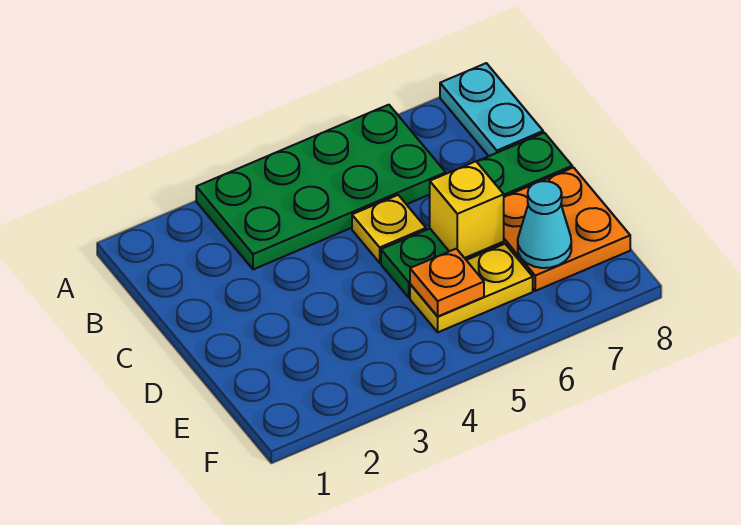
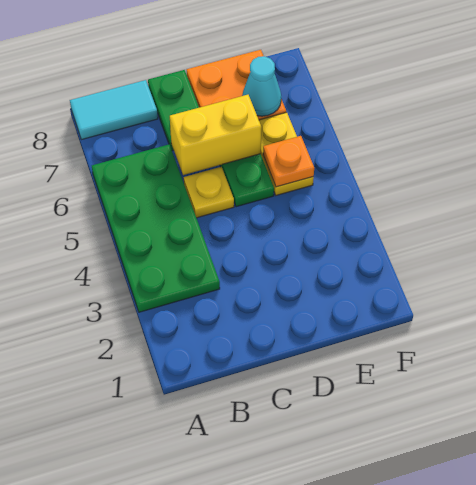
cyan 1x2 plate [440,63,543,156] -> cyan 1x2 tile [70,80,158,140]
yellow 1x1 brick [430,161,504,258] -> yellow 1x2 brick [170,95,261,175]

